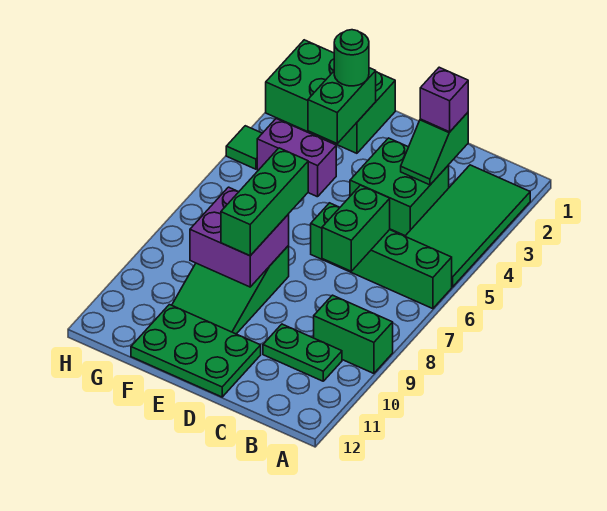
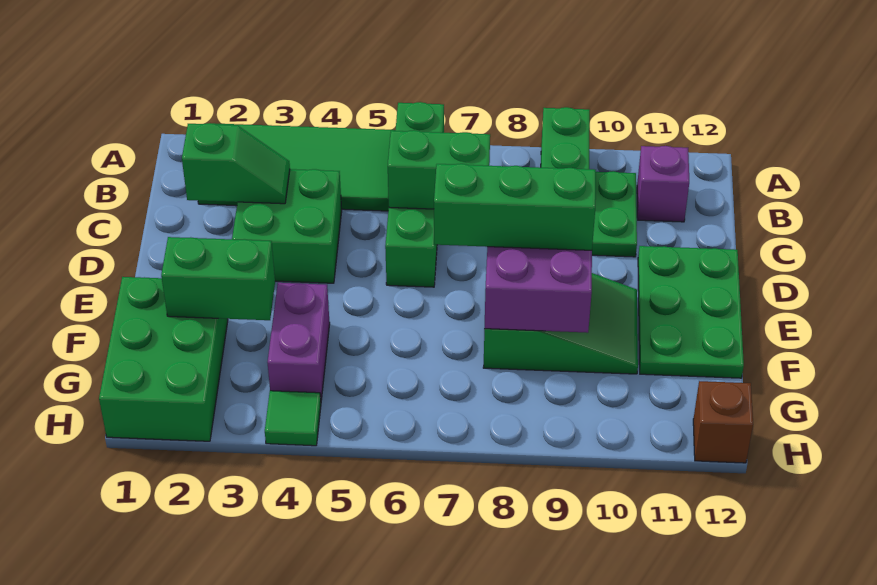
purple 1x1 brick [420,67,468,132] -> purple 1x1 brick moved to [637,146,689,222]
green 1x1 round brick [334,30,369,86] -> none
none -> brown 1x1 brick [693,381,753,463]

